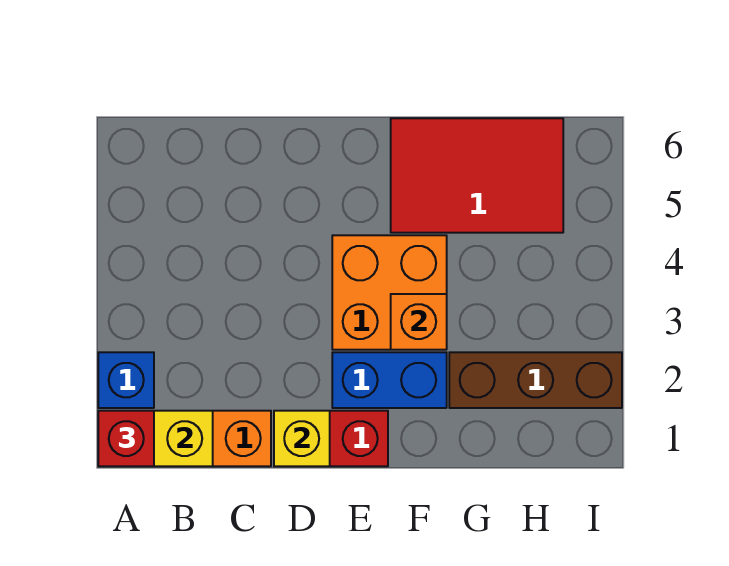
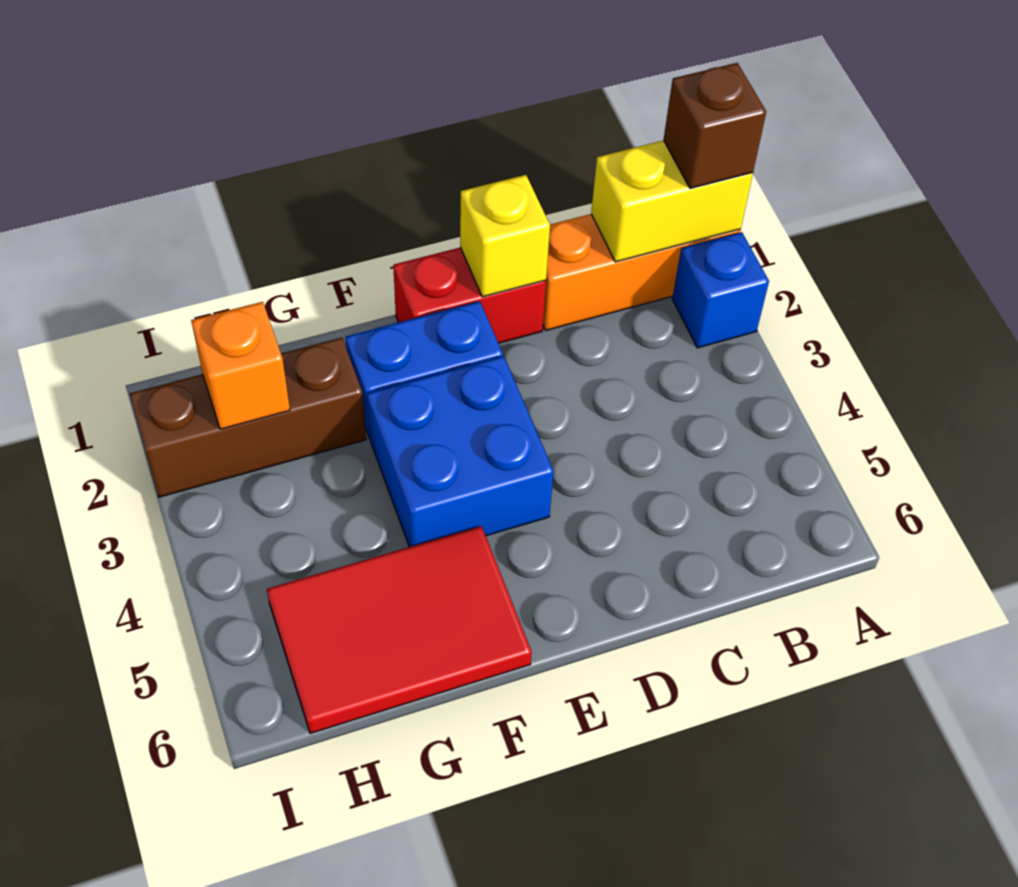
red 1x1 brick [98,411,154,466] -> brown 1x1 brick [664,63,766,189]
orange 2x2 brick [332,235,447,350] -> blue 2x2 brick [367,356,554,547]
orange 1x1 brick [391,294,447,350] -> orange 1x1 brick moved to [191,302,290,429]

